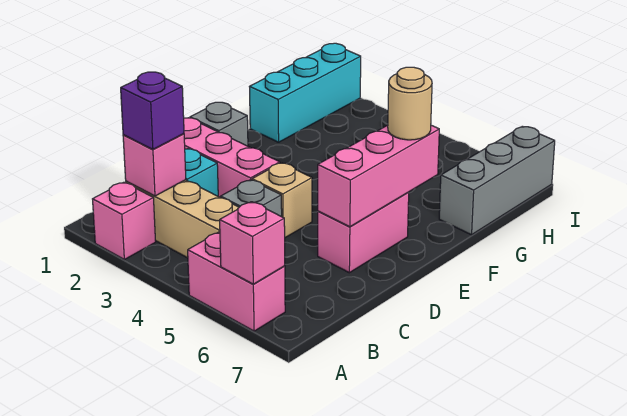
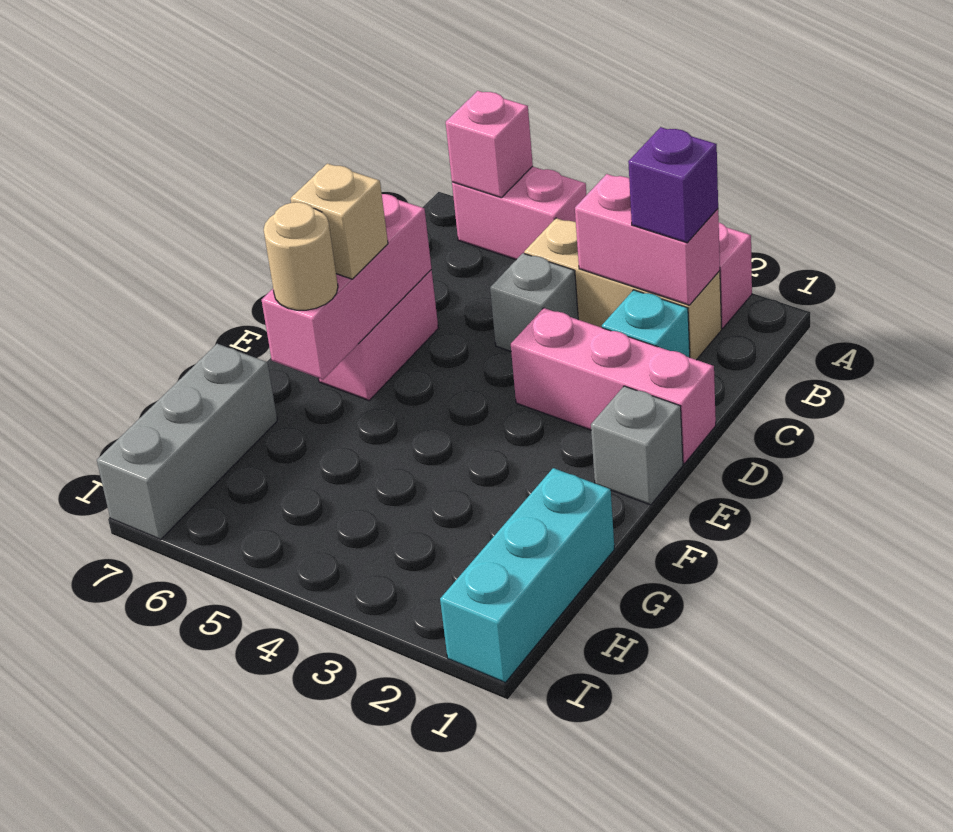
pink 1x1 brick [123,134,186,196] -> pink 1x2 brick [575,174,720,305]
tan 1x1 brick [252,163,312,238] -> tan 1x1 brick moved to [291,164,388,279]

